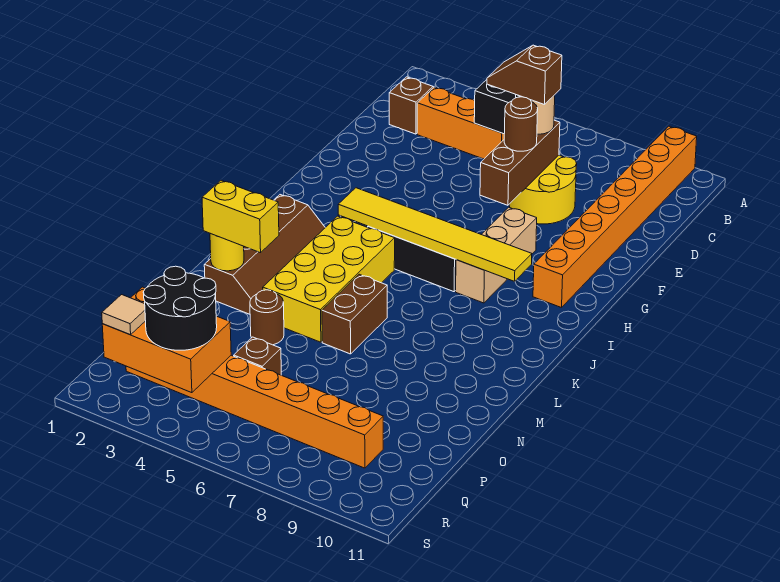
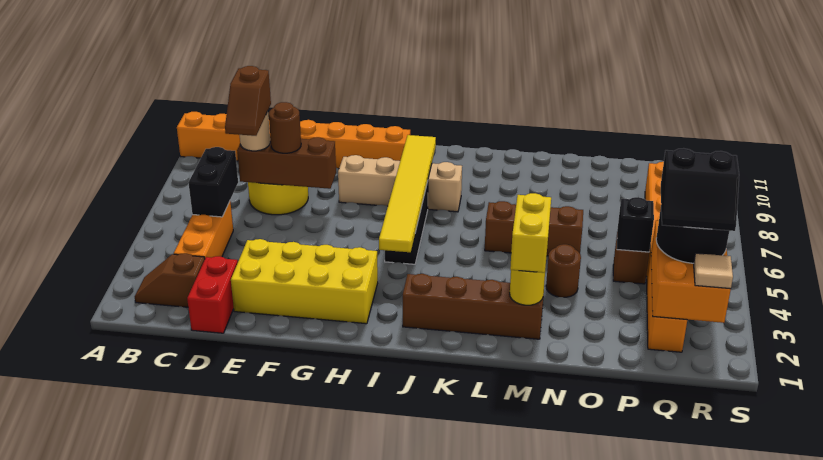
none -> red 1x2 brick [187,256,238,333]
tan 1x3 brick [456,207,537,303] -> tan 1x4 brick [338,155,462,212]
yellow 2x4 brick [263,216,395,342] -> yellow 2x4 brick moved to [231,239,378,324]
brown 1x2 brick [322,274,387,354] -> brown 1x3 brick [485,201,583,256]
none -> black 1x1 brick [617,197,654,252]
none -> black 2x2 slope [661,148,739,231]

